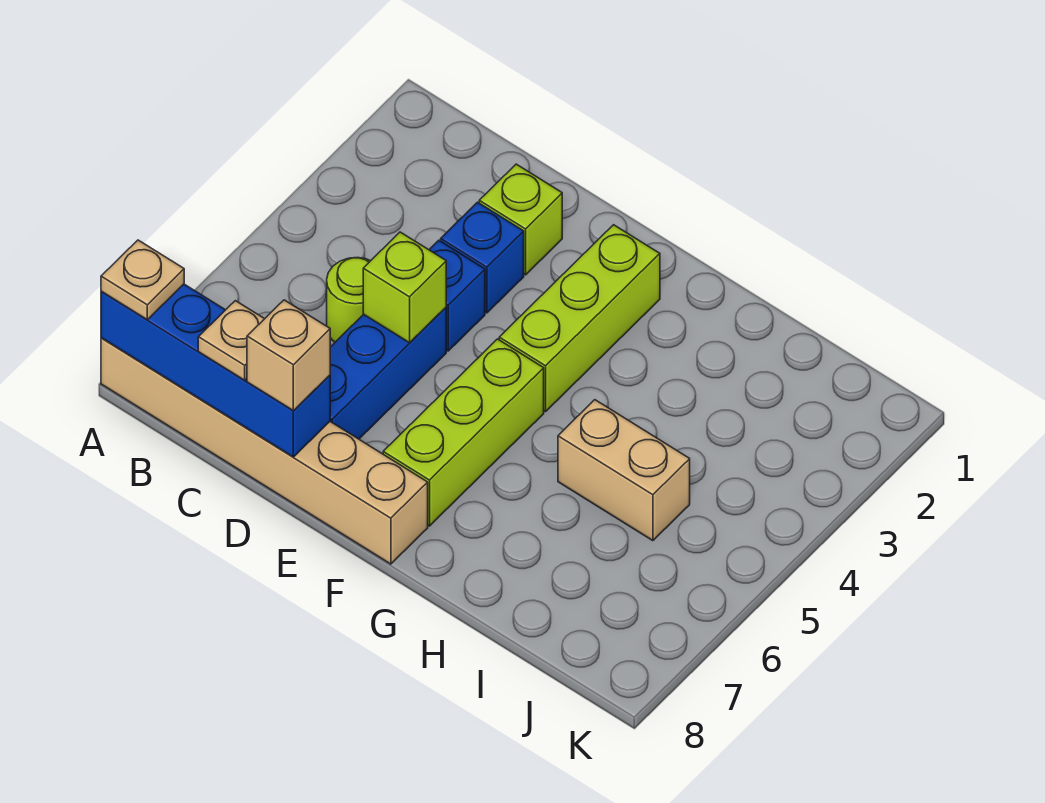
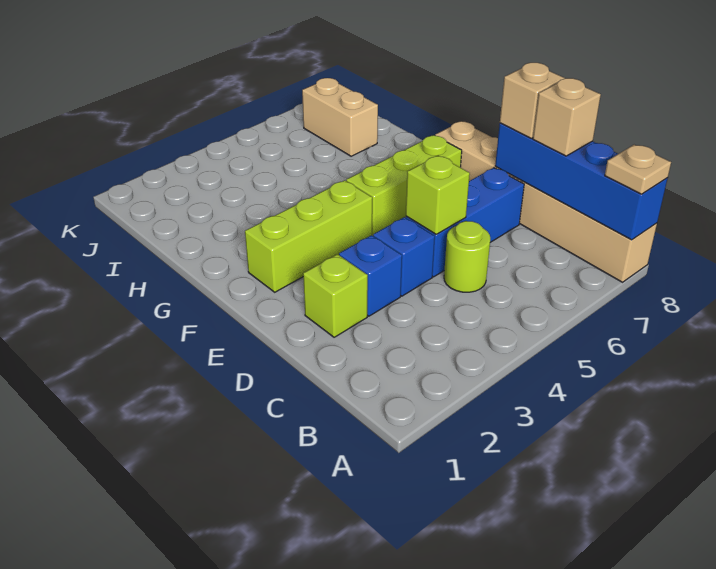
tan 1x1 plate [198,301,264,380] -> tan 1x1 brick [533,78,601,156]
tan 1x2 brick [558,400,690,541] -> tan 1x2 brick moved to [302,78,378,156]

